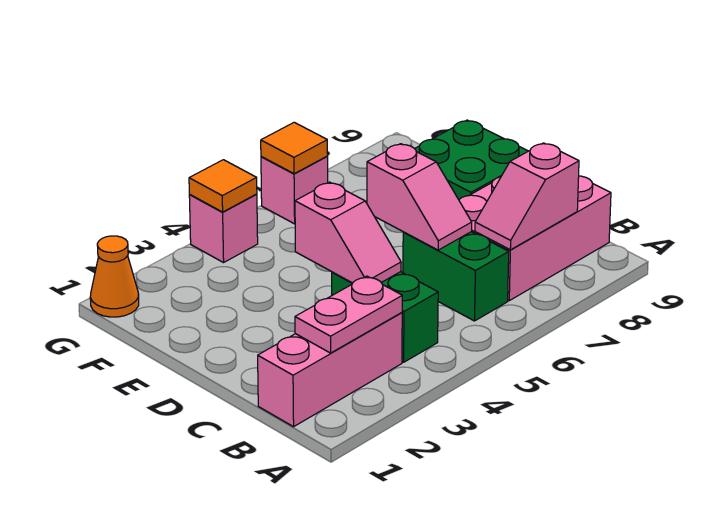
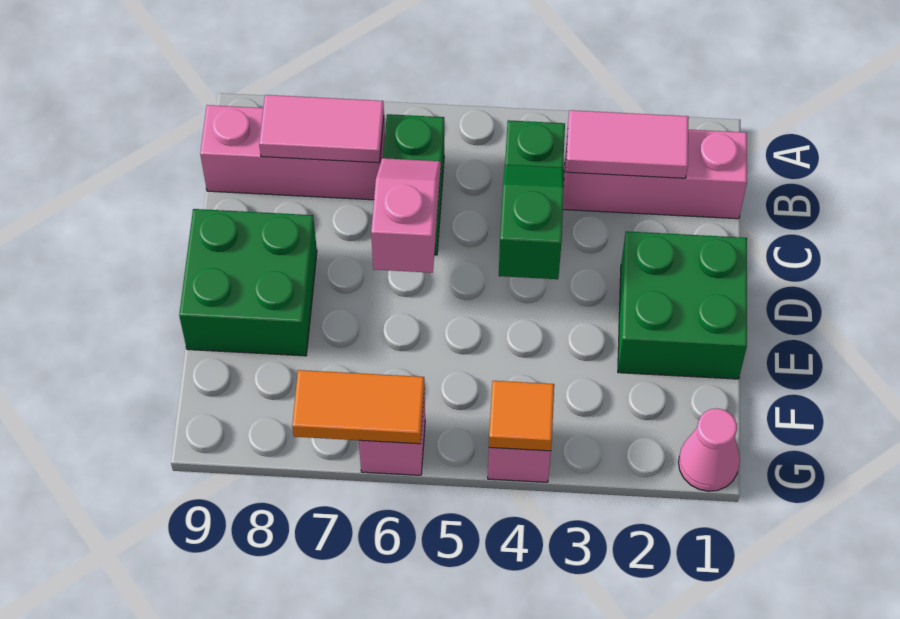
pink 1x2 plate [295,276,402,353] -> pink 1x2 tile [566,110,689,178]
pink 2x3 brick [459,176,611,301] -> pink 1x3 brick [200,105,385,200]
pink 1x2 slope [475,143,579,250] -> pink 1x2 tile [259,95,384,163]
pink 1x2 slope [295,182,401,283] -> green 1x2 slope [499,165,564,279]
none -> green 2x2 brick [618,231,747,379]
orange 1x1 cone [90,236,139,317] -> pink 1x1 cone [678,408,740,491]
orange 1x1 tile [261,122,328,174] -> orange 1x2 tile [292,370,425,444]

